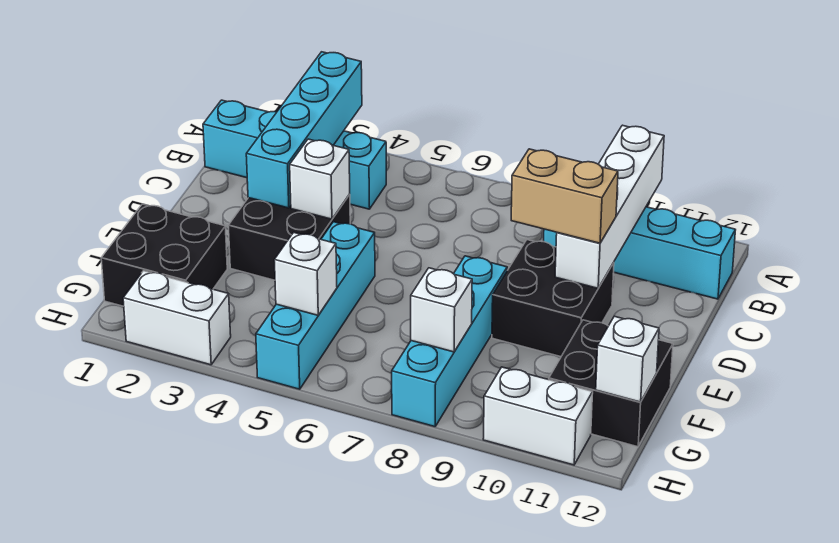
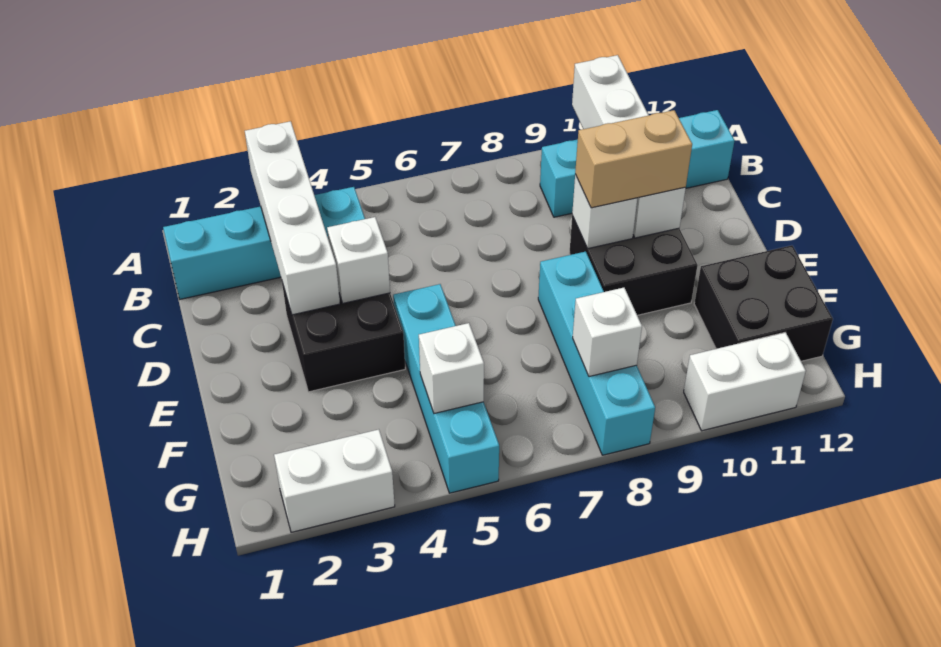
cyan 1x4 brick [246,52,362,208] -> white 1x4 brick [245,121,340,315]
black 2x2 brick [101,204,227,306] -> none
white 1x1 brick [596,316,659,402] -> white 1x1 brick moved to [572,174,637,249]

